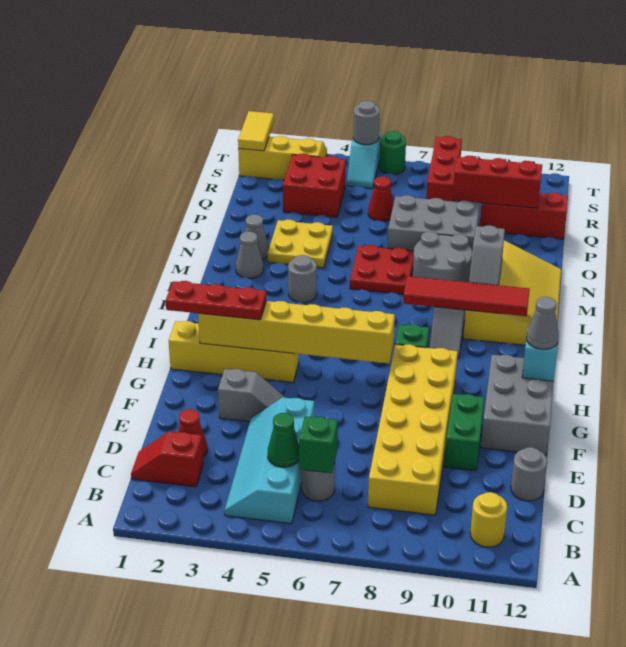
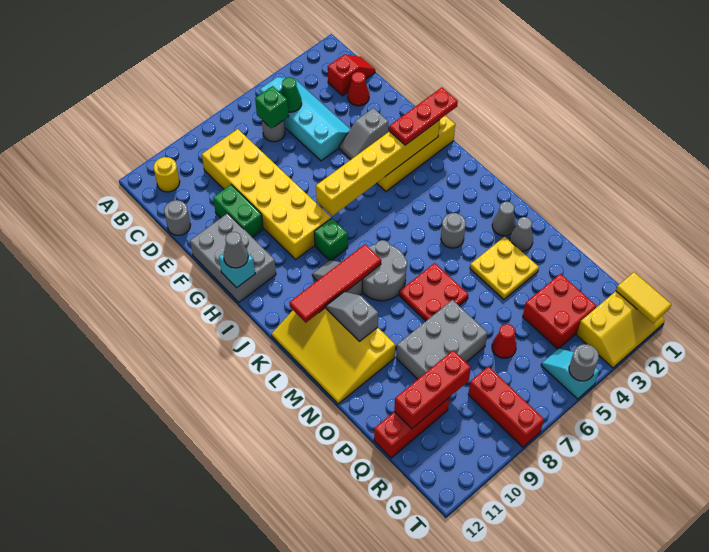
grey 2x2 round brick [413,232,472,282] -> grey 2x2 round brick moved to [362,240,407,301]
green 1x1 round brick [379,131,406,175] -> none

